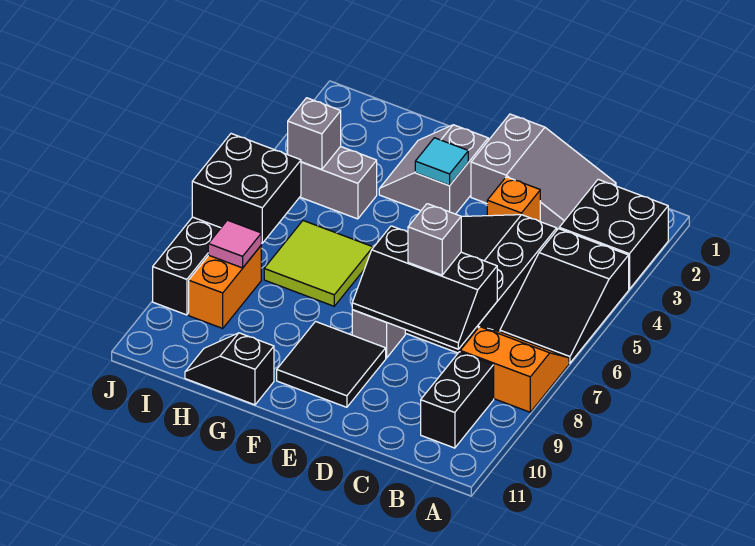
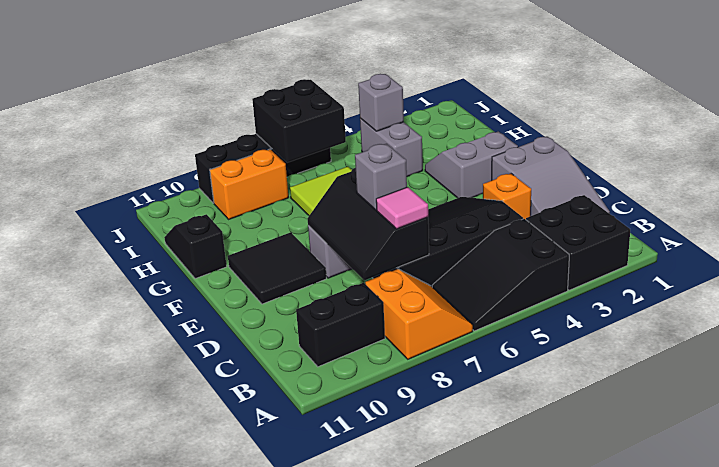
cyan 1x1 tile [415,138,468,186] -> none
pink 1x1 tile [208,220,261,268] -> pink 1x1 tile moved to [376,187,428,229]

